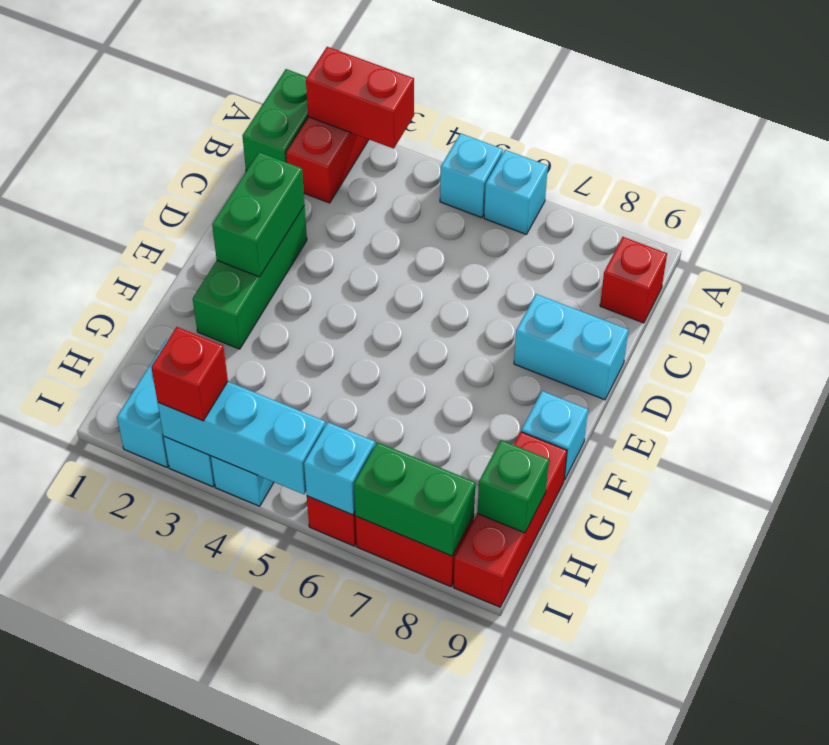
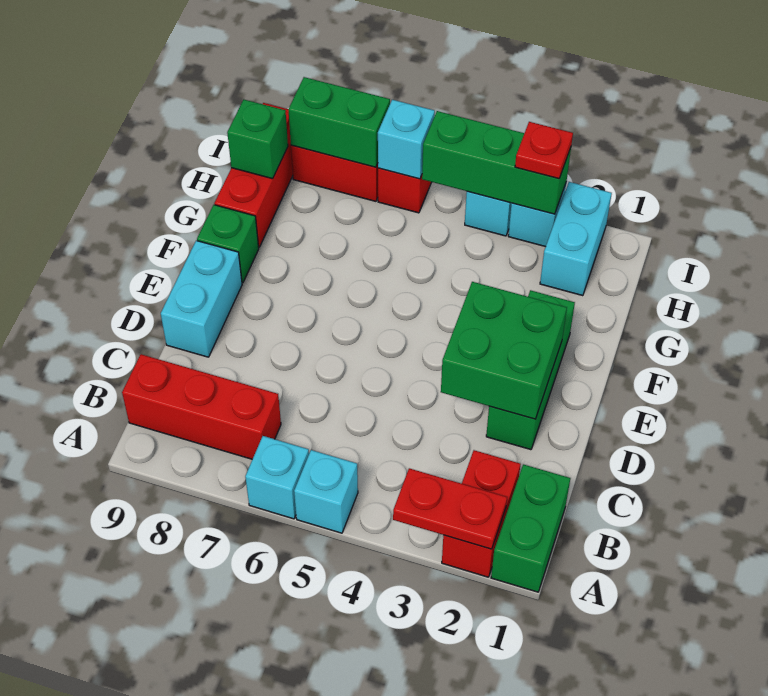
red 1x2 brick [306,47,414,149] -> red 1x2 plate [393,468,507,549]
red 1x1 brick [600,237,667,323] -> red 1x3 brick [122,354,281,459]
green 1x2 brick [212,152,305,277] -> green 2x2 brick [441,282,567,419]
cyan 1x2 brick [514,294,628,400] -> cyan 1x2 brick turned to [161,241,242,357]
cyan 1x1 brick [521,391,588,480] -> green 1x1 brick [197,205,259,283]
cyan 1x3 brick [158,382,326,494] -> green 1x3 brick [422,111,571,214]
red 1x1 brick [151,327,228,421] -> red 1x1 plate [515,122,573,179]

